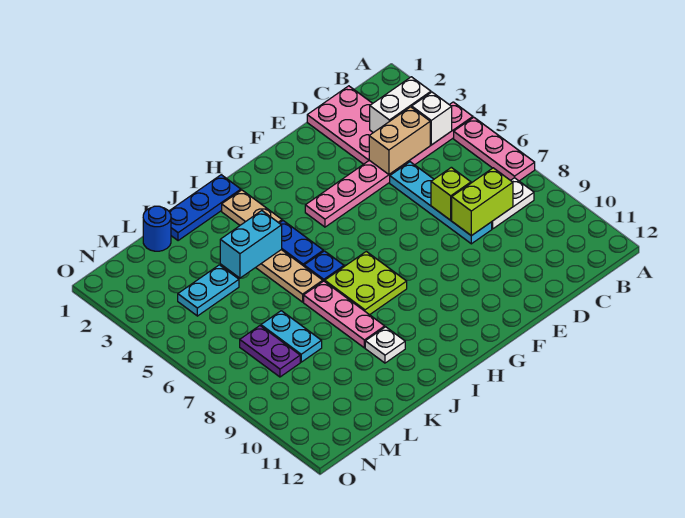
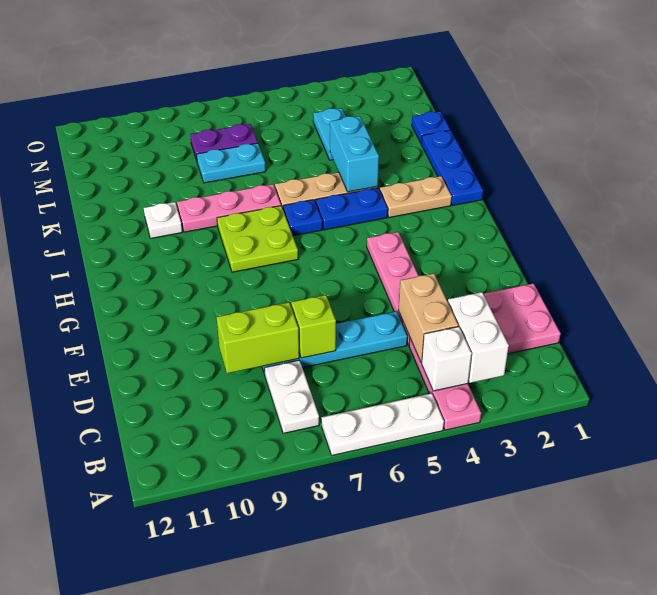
pink 1x3 plate [454,117,535,181] -> white 1x3 plate [321,393,444,455]
lime 1x2 brick [452,168,513,236] -> lime 1x2 brick turned to [217,302,299,373]
blue 1x1 round brick [143,206,171,251] -> blue 1x1 plate [412,111,450,144]

